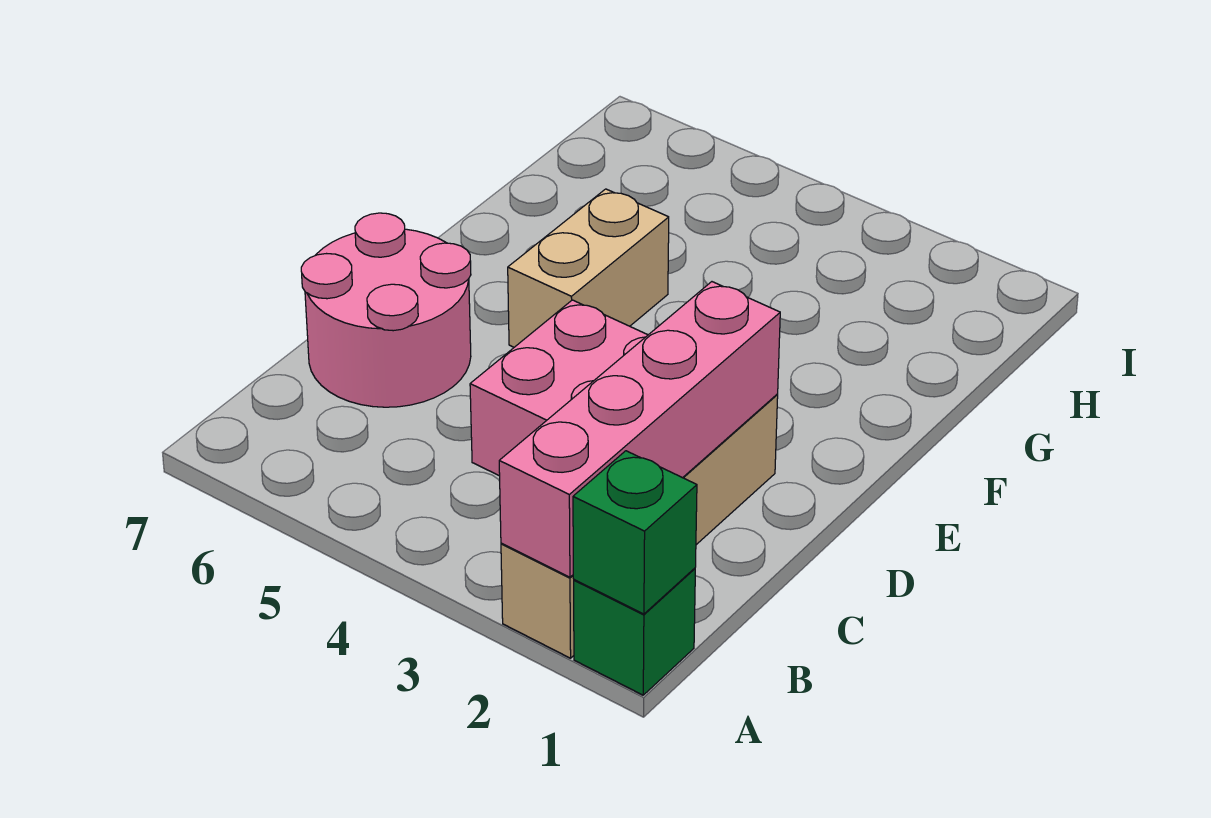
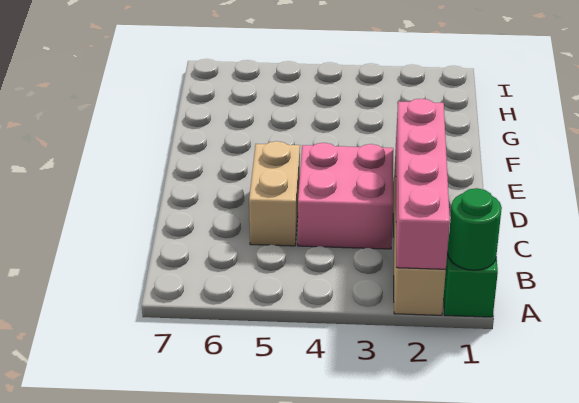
green 1x1 brick [573,451,697,614] -> green 1x1 round brick [447,188,502,270]
pink 2x2 round brick [301,213,471,407] -> none
tan 1x2 brick [508,189,669,347] -> tan 1x2 brick moved to [249,141,300,246]

